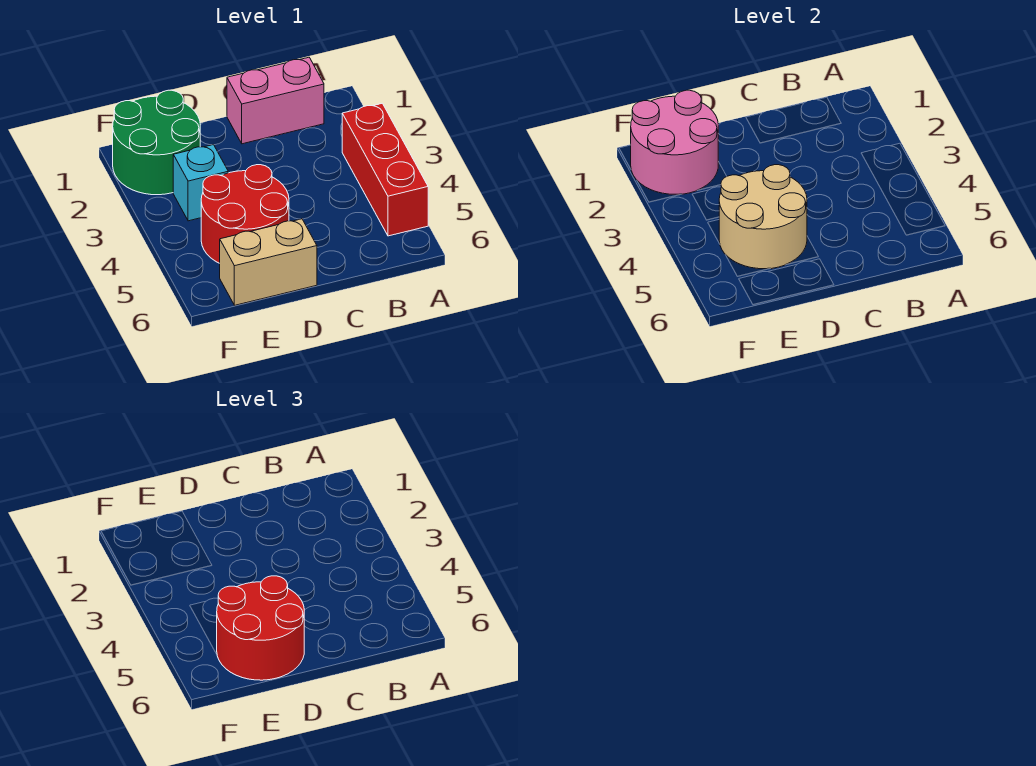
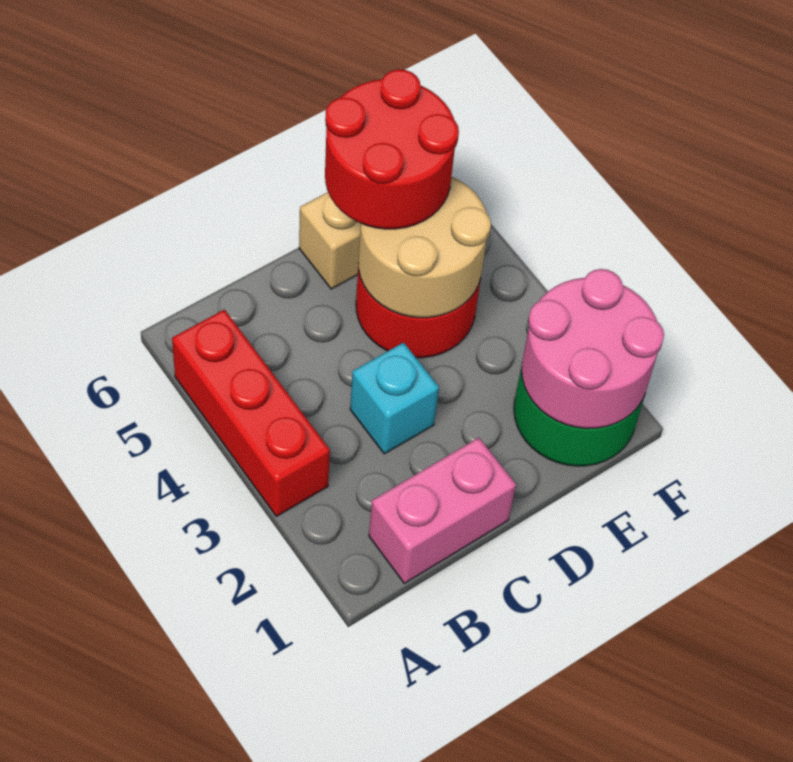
cyan 1x1 brick [173,145,228,221] -> cyan 1x1 brick moved to [350,343,439,454]

